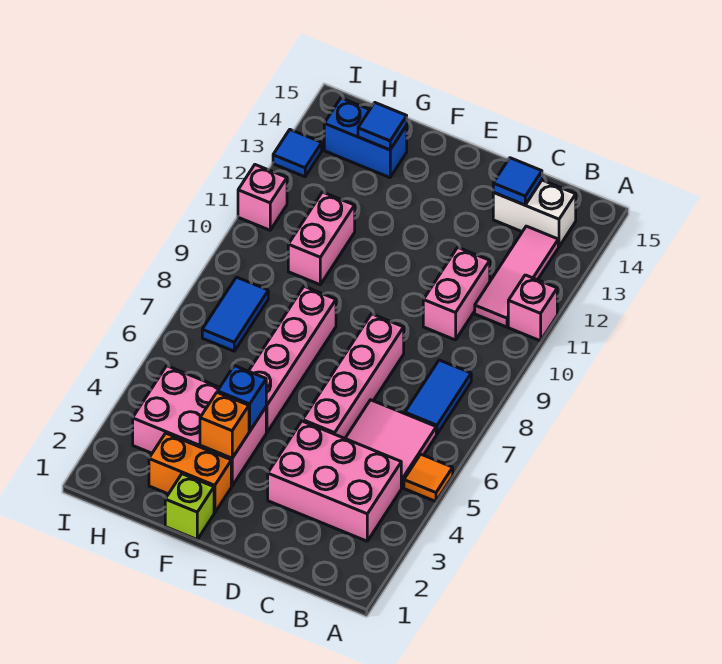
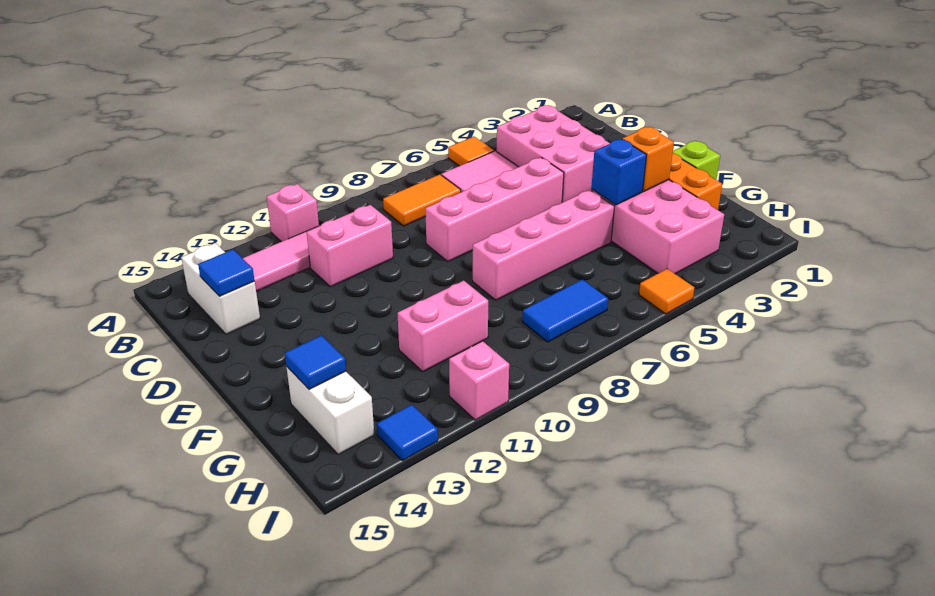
blue 1x2 tile [405,360,471,434] -> orange 1x2 tile [383,175,461,226]
blue 1x2 brick [324,98,407,178] -> white 1x2 brick [287,367,374,454]
none -> orange 1x1 tile [639,269,694,314]

